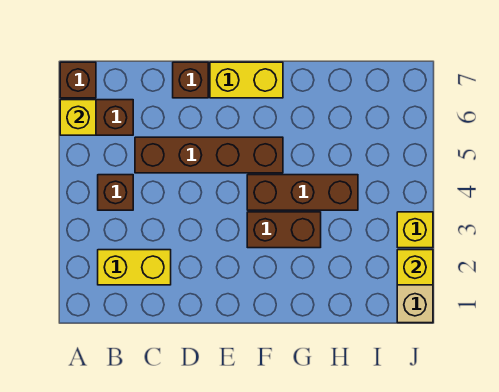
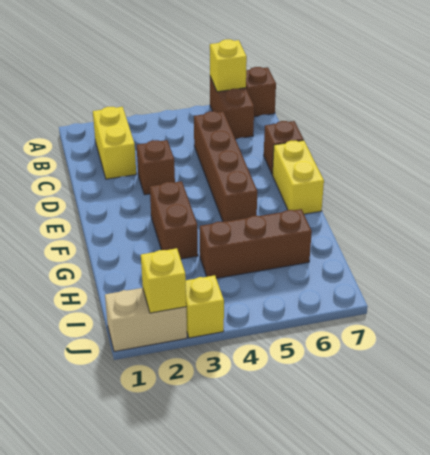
brown 1x1 brick [98,175,133,210] -> brown 1x1 brick moved to [137,140,175,195]
brown 1x3 brick [247,175,358,210] -> brown 1x3 brick turned to [200,209,312,278]

